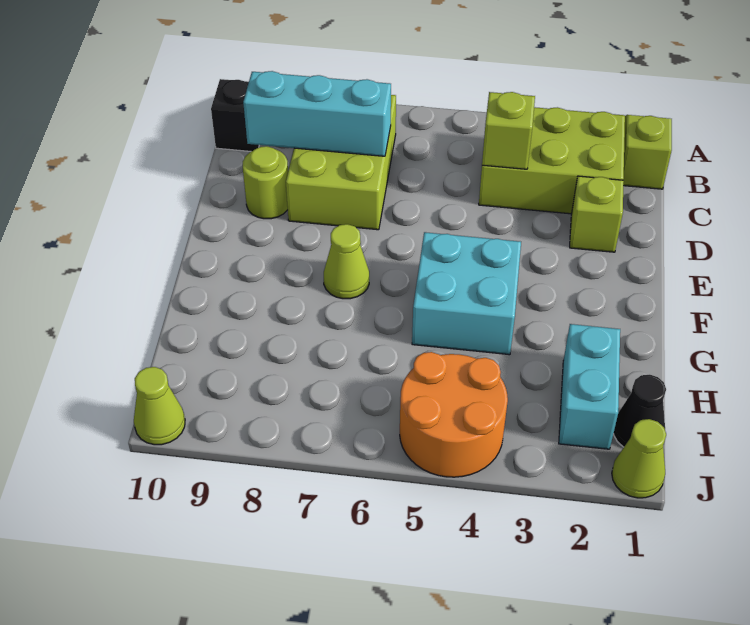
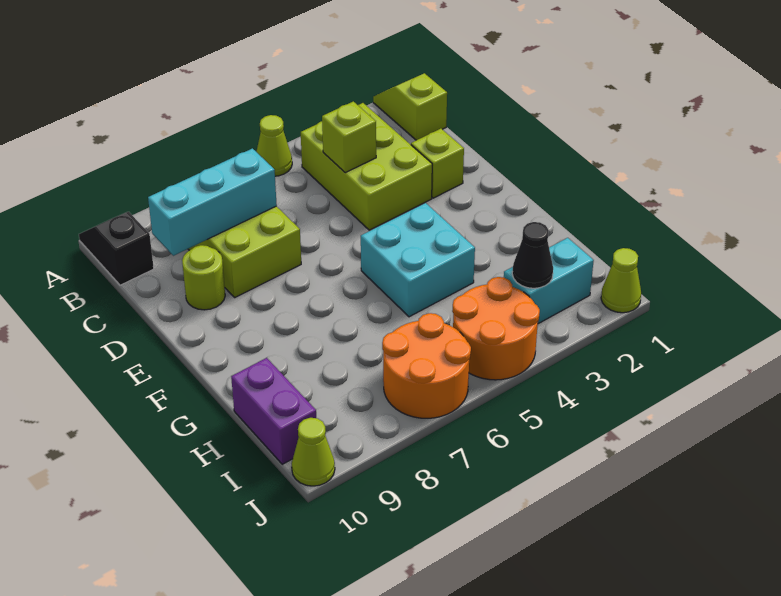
lime 2x3 brick [479,107,625,214] -> lime 2x3 brick turned to [301,103,432,230]
lime 1x1 cone [324,224,369,299] -> lime 1x1 cone moved to [256,115,292,176]
cyan 1x2 brick [559,324,620,449] -> cyan 1x2 brick turned to [504,238,594,324]
none -> purple 1x2 brick [231,358,316,464]
black 1x1 cone [614,374,666,447] -> black 1x1 cone moved to [512,222,553,288]
none -> orange 2x2 round brick [382,313,471,418]

